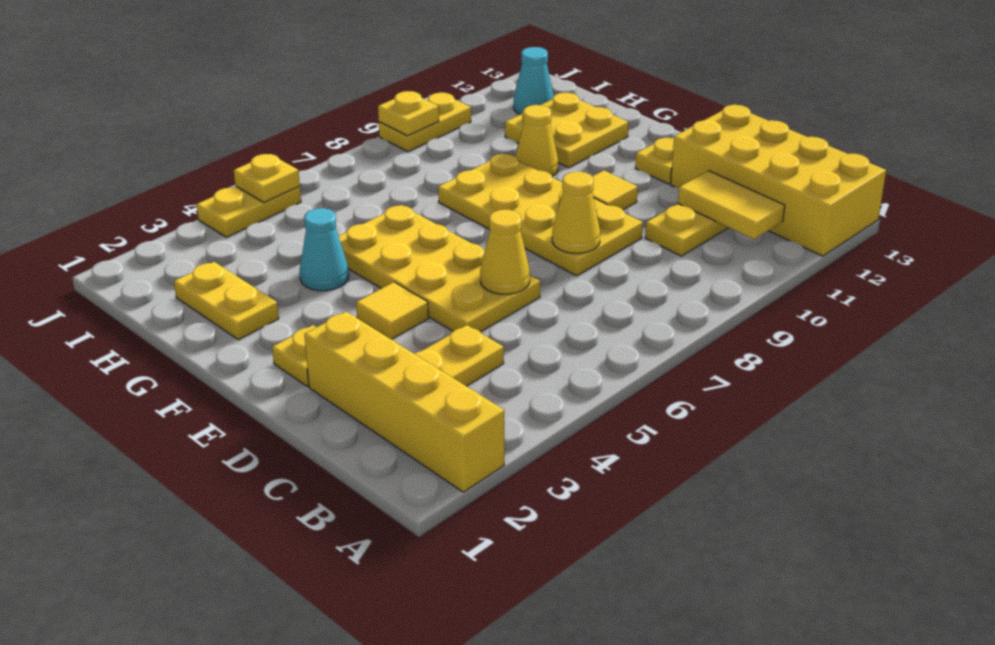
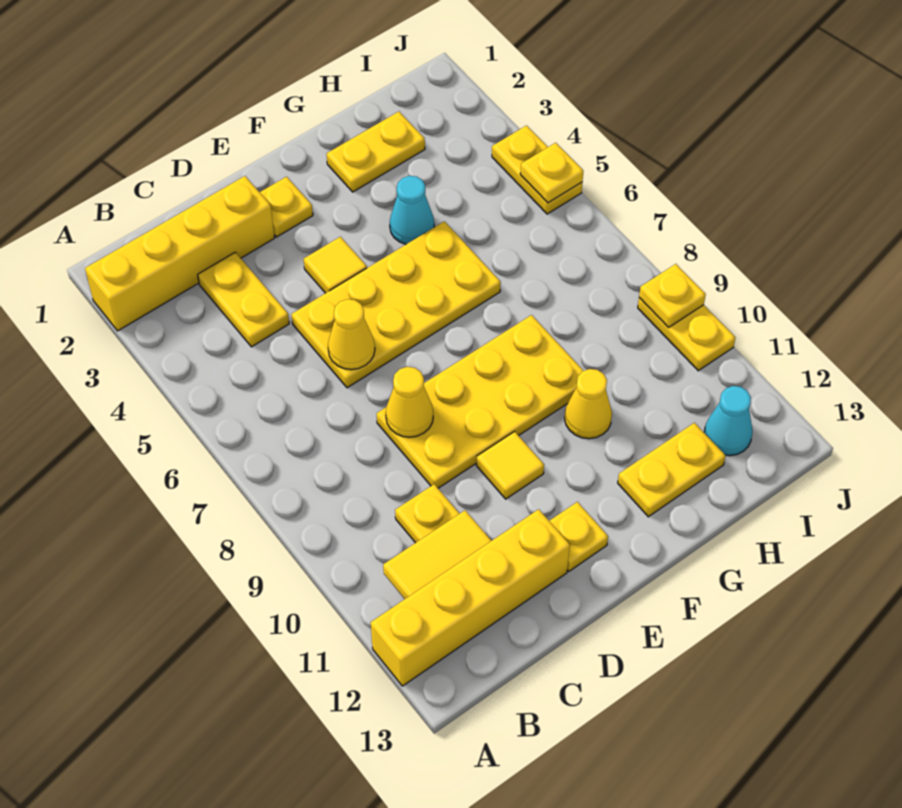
yellow 2x4 brick [671,105,886,256] -> yellow 1x4 brick [371,509,570,686]
yellow 2x2 plate [505,93,629,168] -> yellow 1x2 plate [618,423,726,517]

